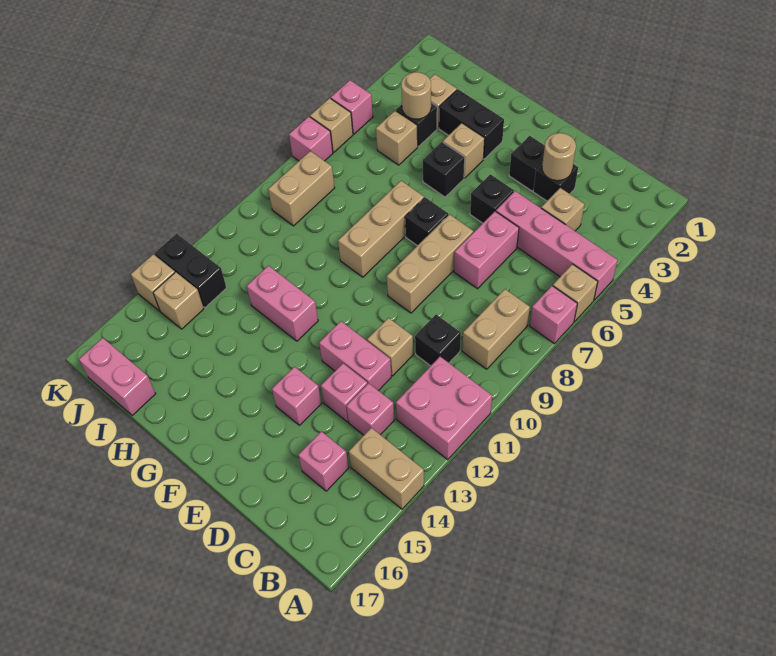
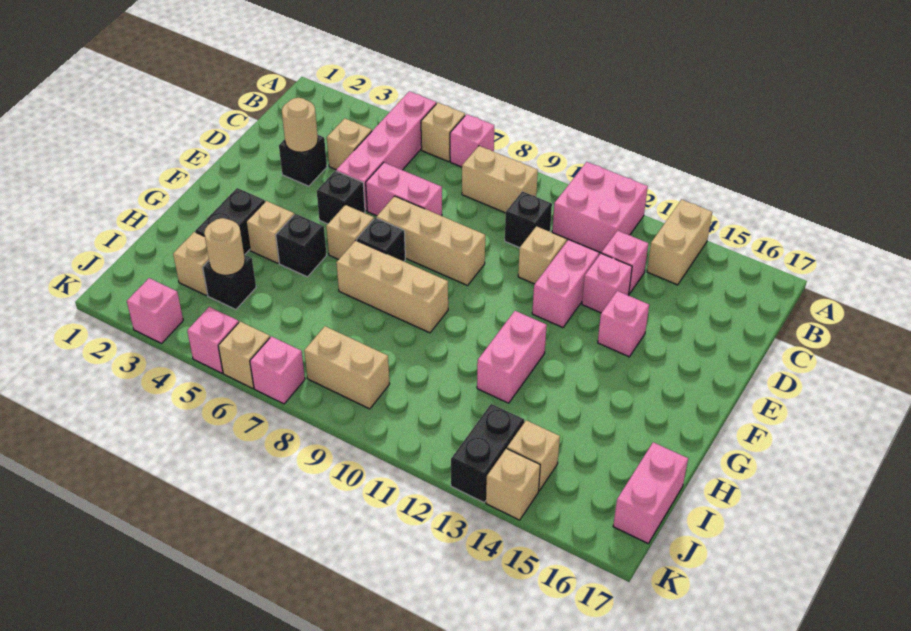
pink 1x1 brick [298,431,349,491] -> pink 1x1 brick moved to [127,278,183,343]
black 1x1 brick [509,136,545,191] -> none
tan 1x1 brick [376,111,418,165] -> tan 1x1 brick moved to [326,205,374,259]

